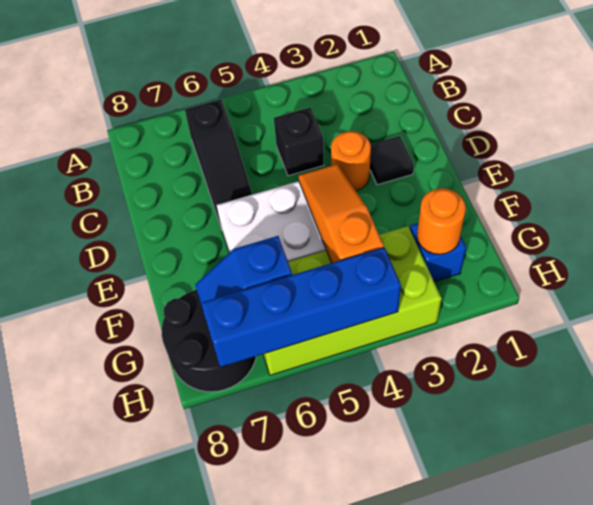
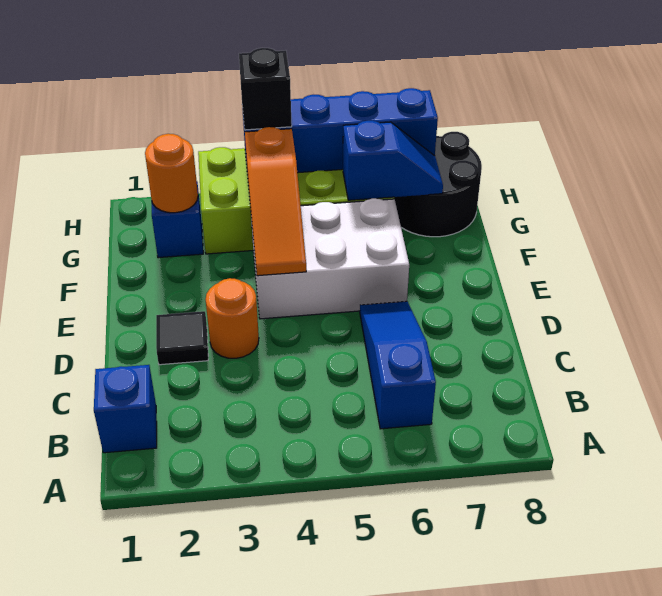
none -> blue 1x1 brick [94,365,157,453]
black 1x3 slope [185,99,252,227] -> blue 1x3 slope [360,301,436,429]
black 1x1 brick [274,108,324,176] -> black 1x1 brick moved to [239,48,292,130]

